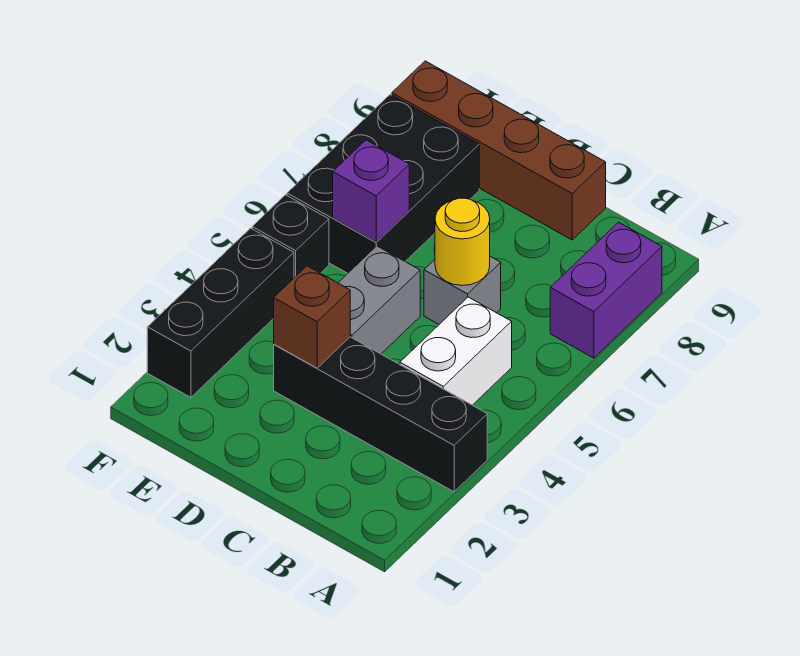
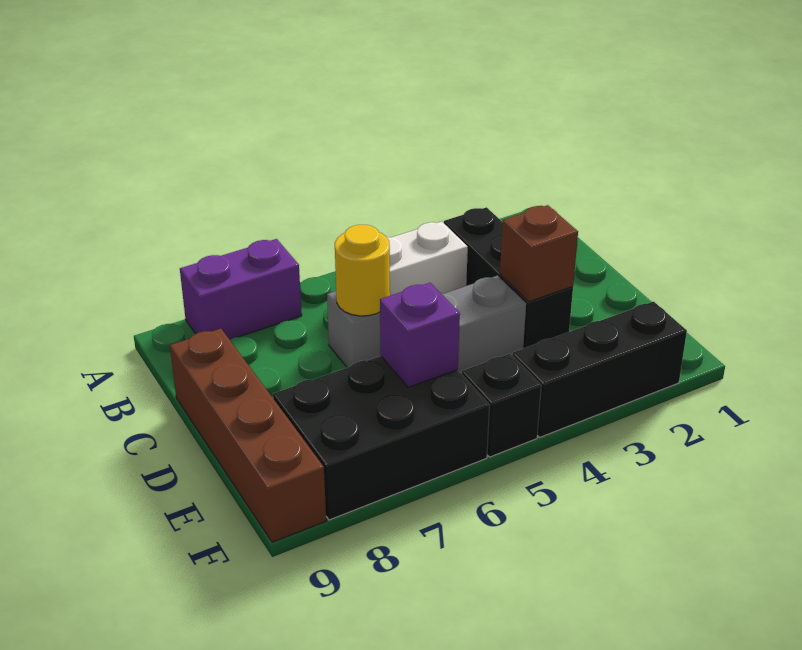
black 1x4 brick [274,337,487,492] -> black 1x3 brick [444,207,573,348]

